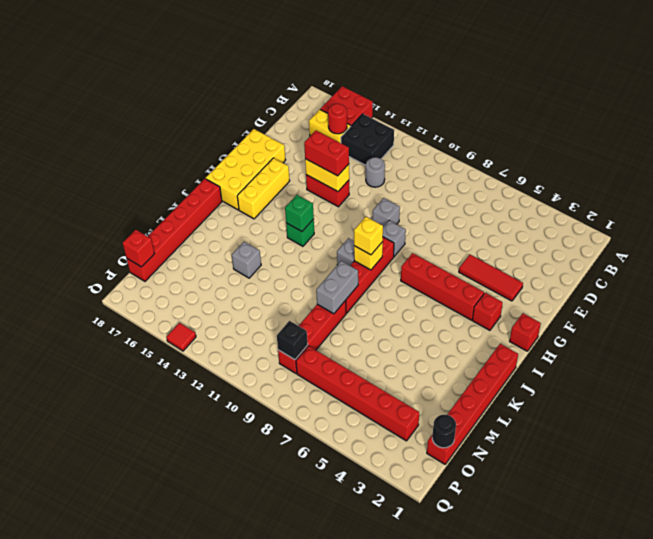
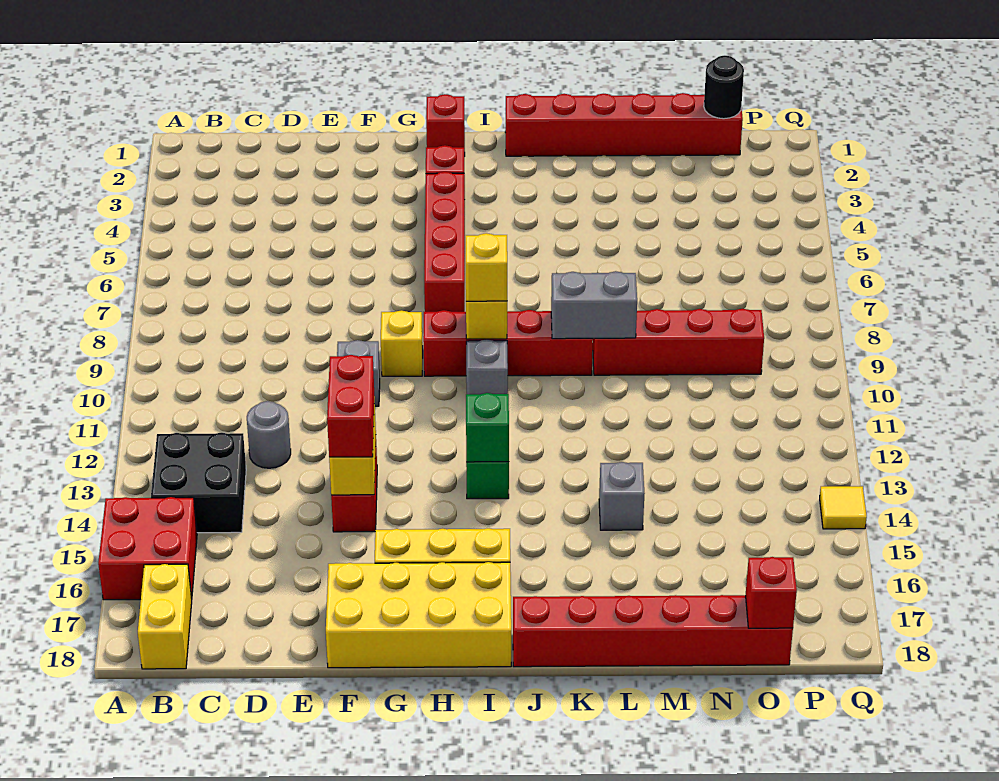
yellow 1x2 brick [309,110,351,143] -> yellow 1x2 brick moved to [138,564,192,669]
red 1x1 round brick [328,104,347,134] -> none
red 1x3 tile [459,255,523,301] -> none
grey 1x1 brick [383,220,406,257] -> yellow 1x1 brick [381,310,423,376]
red 1x6 brick [296,346,419,441] -> none
black 1x1 brick [277,321,308,360] -> none
red 1x1 tile [166,323,196,351] -> yellow 1x1 tile [820,486,867,529]

